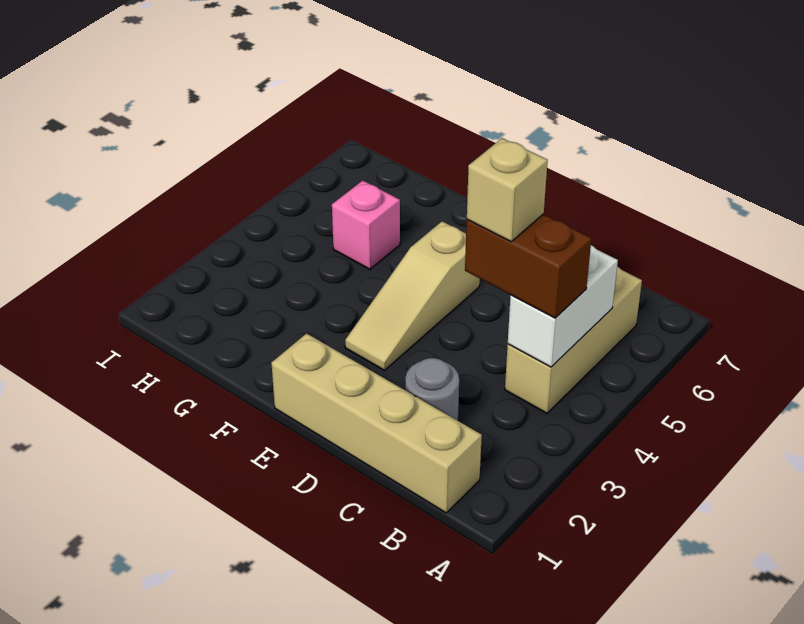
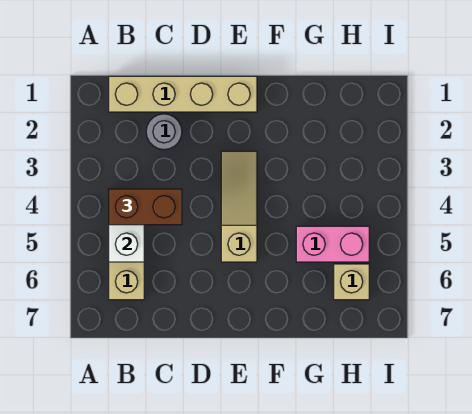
tan 1x1 brick [467,138,548,242] -> tan 1x1 brick moved to [334,264,369,300]
pink 1x1 brick [332,180,400,269] -> pink 1x2 brick [296,226,369,262]

